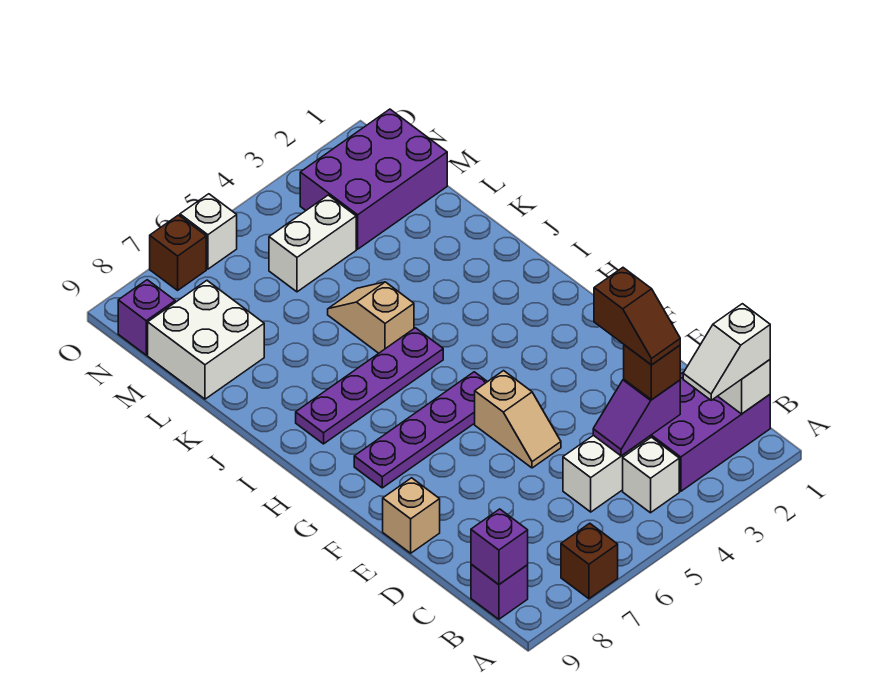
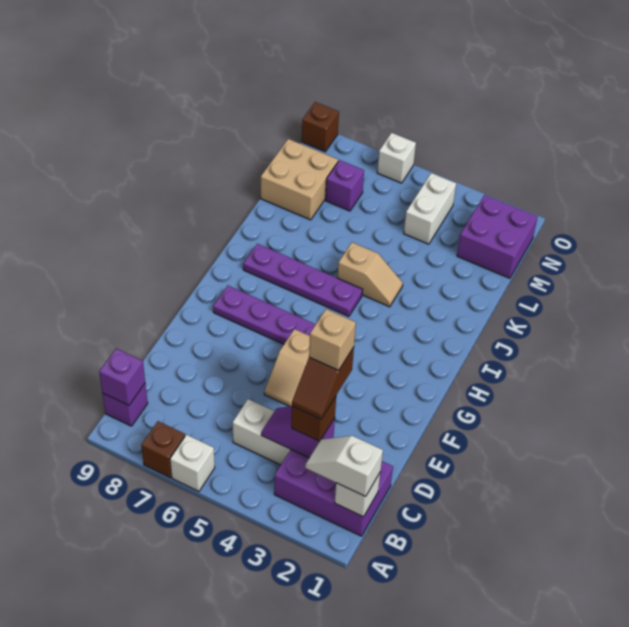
white 1x1 brick [623,437,679,513] -> white 1x1 brick moved to [170,435,215,491]
tan 1x1 brick [383,478,440,553] -> tan 1x1 brick moved to [309,309,356,370]
tan 1x2 slope [328,282,414,353] -> tan 1x2 slope turned to [338,242,403,307]
white 2x2 brick [148,281,264,399] -> tan 2x2 brick [261,139,338,220]
purple 2x3 brick [300,109,447,249] -> purple 2x2 brick [457,195,538,278]
white 1x2 brick [269,195,356,292] -> white 1x2 brick turned to [404,173,456,244]
purple 1x1 brick [118,280,175,355] -> purple 1x1 brick moved to [326,160,364,211]
brown 1x1 brick [150,215,206,290] -> brown 1x1 brick moved to [302,102,339,152]

